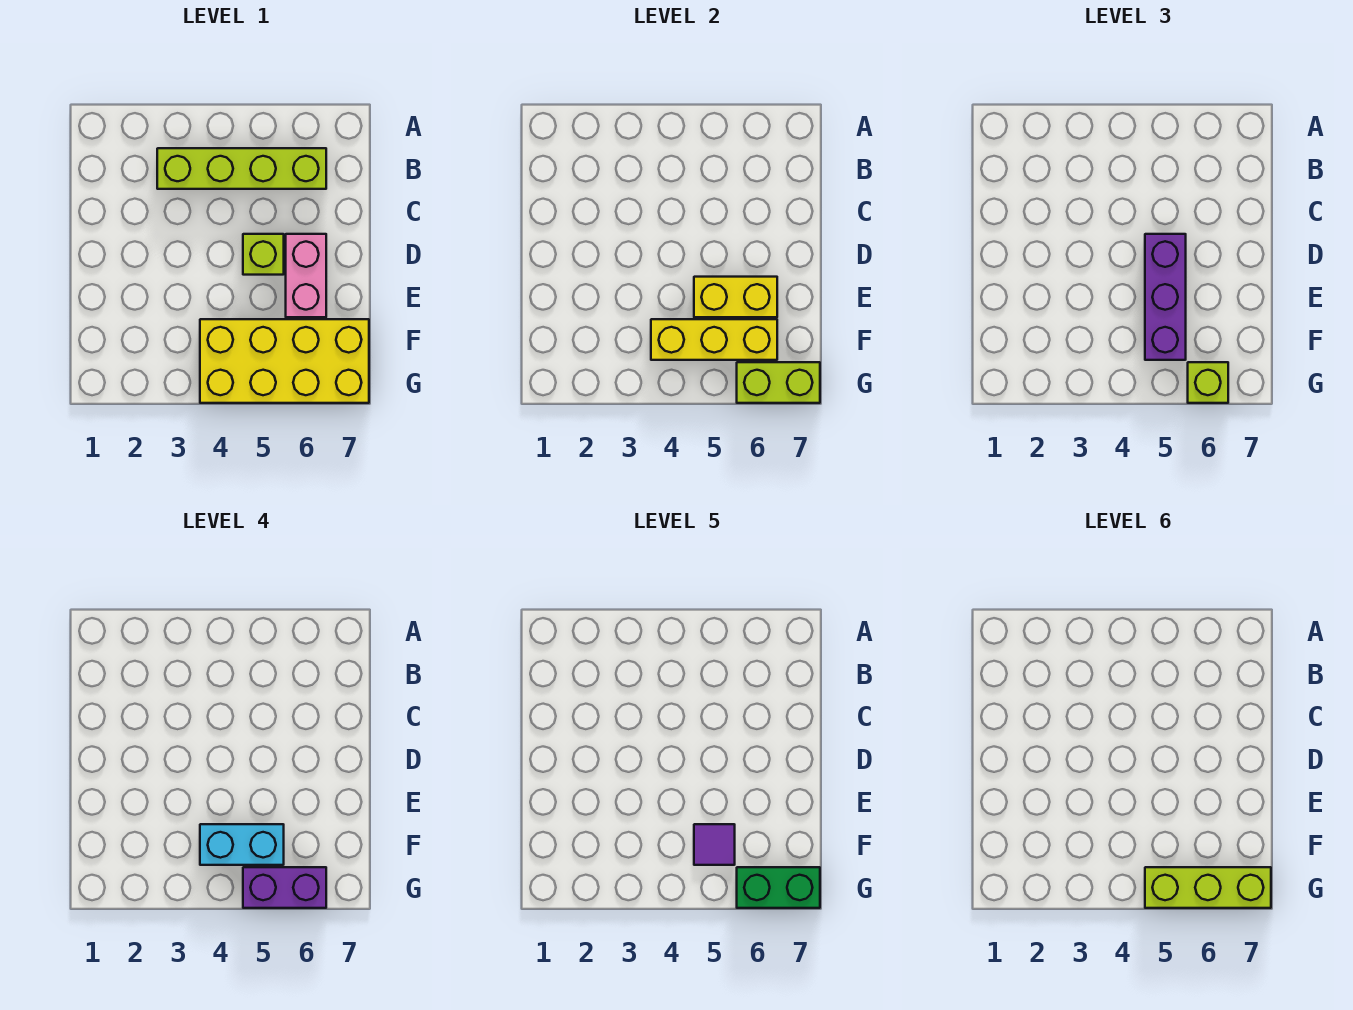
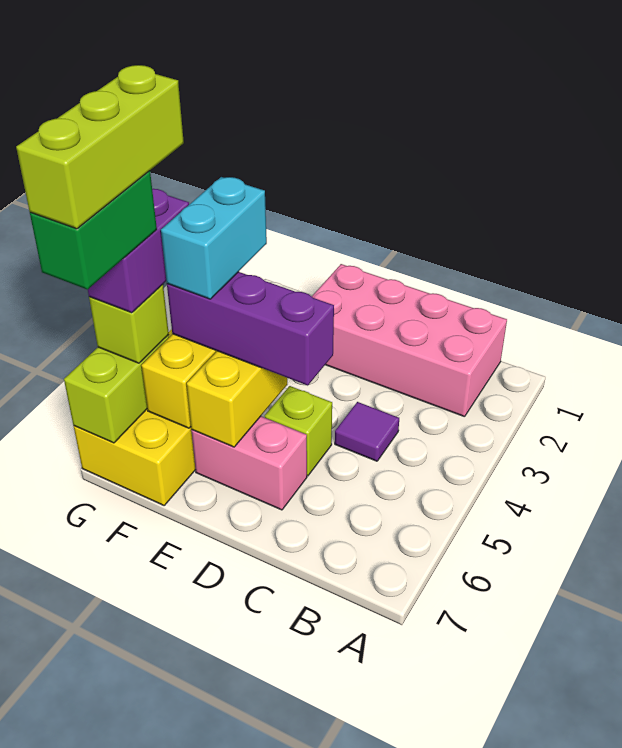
none -> pink 2x4 brick [312,264,507,417]
lime 1x4 brick [157,148,326,189] -> none
purple 1x1 tile [694,824,735,865] -> purple 1x1 tile moved to [335,402,399,461]

